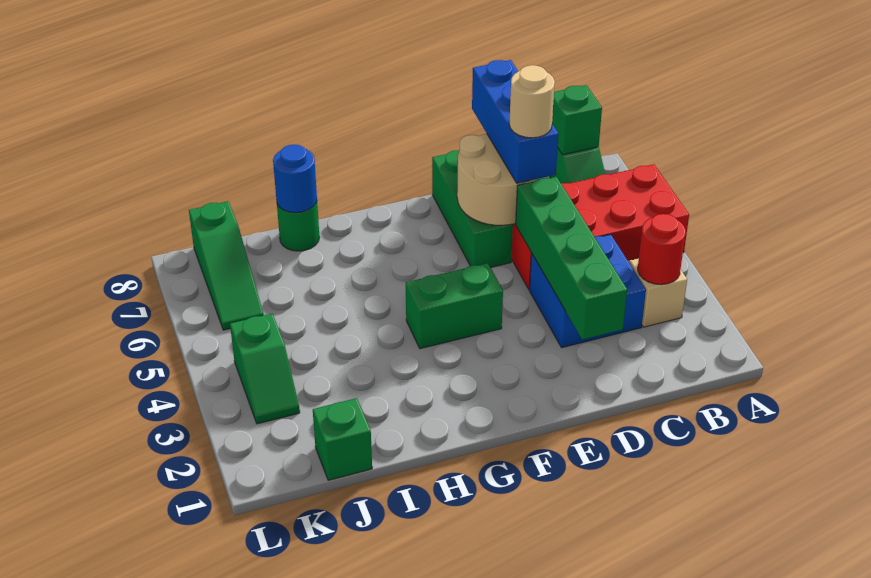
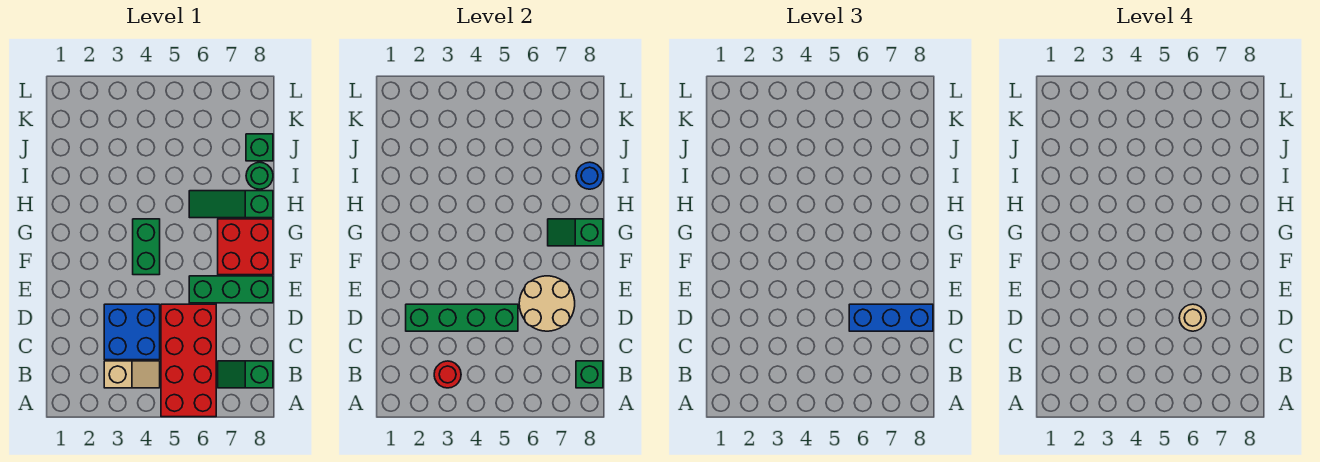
none -> red 2x2 brick [218,219,273,275]
green 1x1 brick [313,398,372,480] -> green 1x1 brick moved to [246,134,273,161]
green 1x2 slope [230,314,300,424] -> green 1x2 slope moved to [548,219,603,246]
green 1x3 slope [189,201,264,330] -> green 1x3 slope moved to [189,191,273,218]

